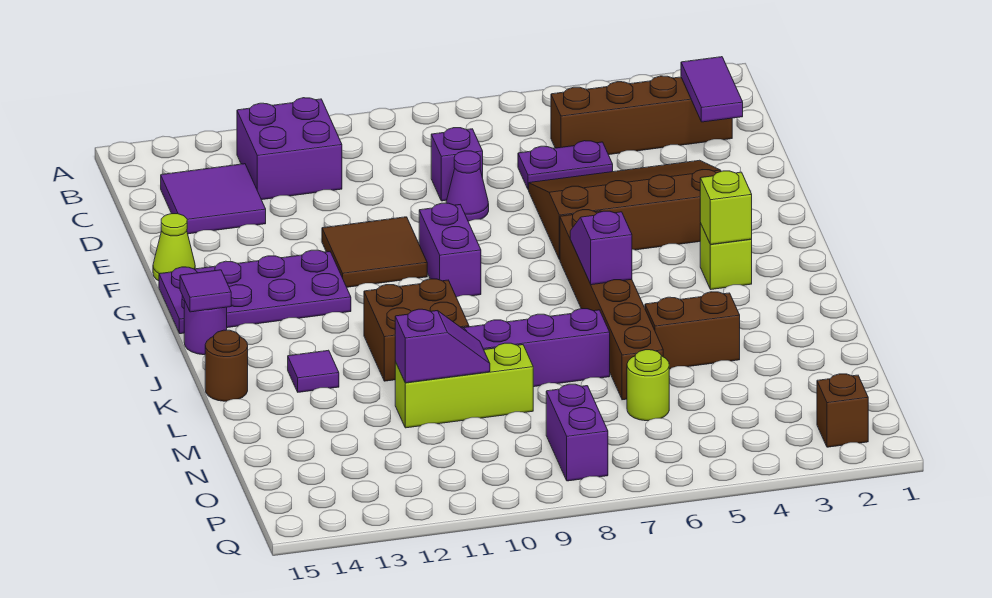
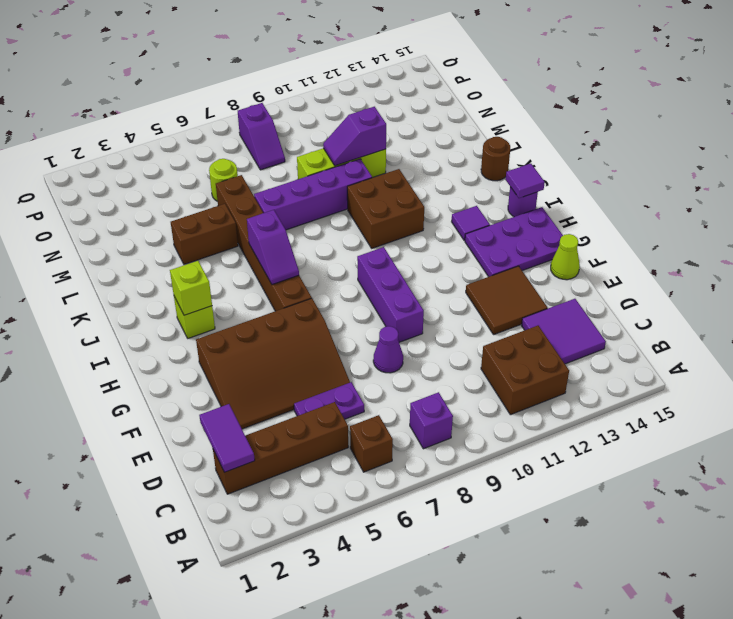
purple 2x2 brick [237,98,342,200] -> brown 2x2 brick [481,326,569,415]
purple 1x1 brick [431,128,483,201] -> purple 1x1 brick moved to [410,392,453,449]
brown 2x2 tile [322,217,427,287] -> brown 2x2 tile moved to [466,266,547,335]
purple 1x2 brick [419,203,481,297] -> purple 1x3 brick [357,247,424,342]
purple 2x4 plate [159,250,351,334] -> purple 2x3 plate [465,207,563,277]
purple 1x1 tile [288,350,339,392] -> purple 1x1 tile moved to [452,206,490,241]
purple 1x2 brick [546,384,608,481] -> purple 1x2 slope [238,103,285,170]
brown 1x1 brick [817,374,868,447] -> brown 1x1 brick moved to [350,415,393,472]

